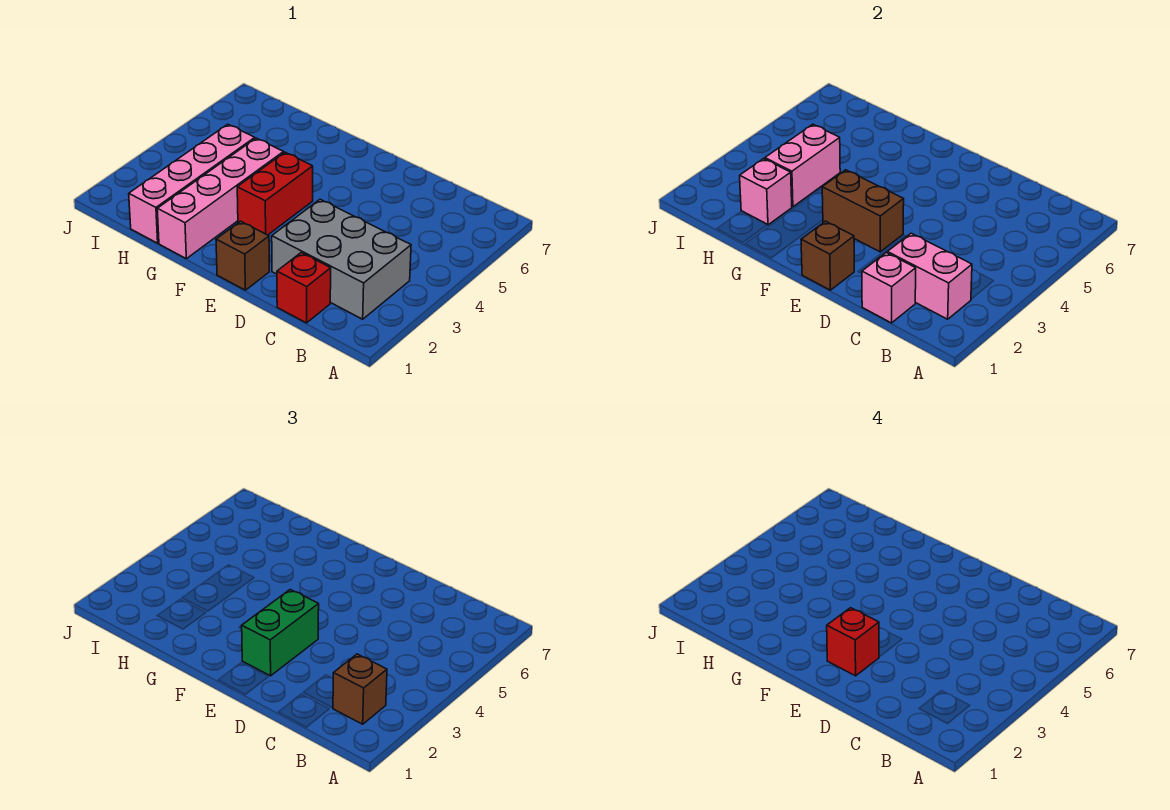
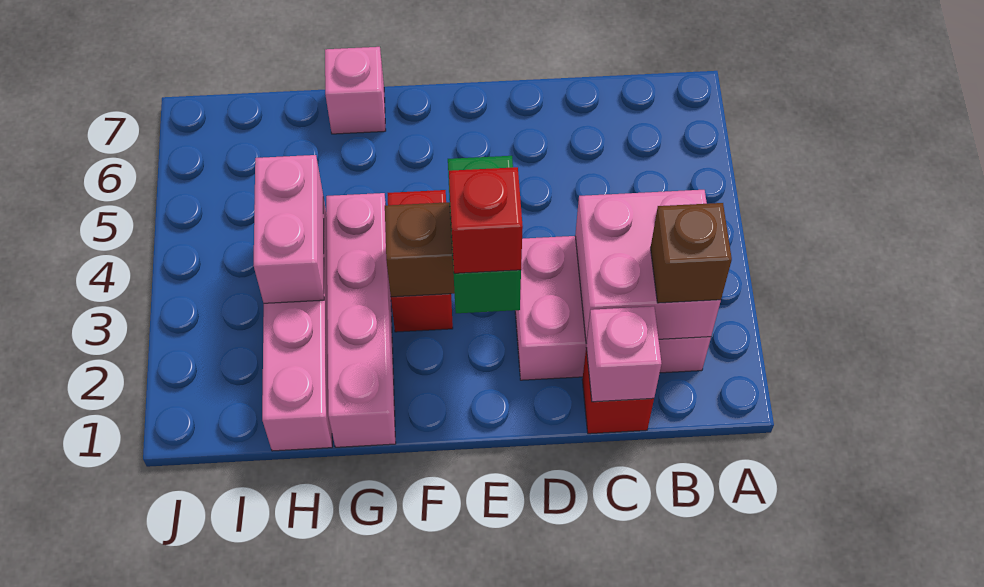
grey 2x3 brick [272,199,411,319] -> pink 2x3 brick [515,236,711,380]
pink 1x2 brick [887,233,972,319] -> pink 2x2 brick [575,190,721,343]
brown 1x1 brick [216,221,269,290] -> none
brown 1x1 brick [801,221,854,290] -> none
pink 1x1 brick [740,159,792,225] -> pink 1x1 brick moved to [325,47,386,134]

